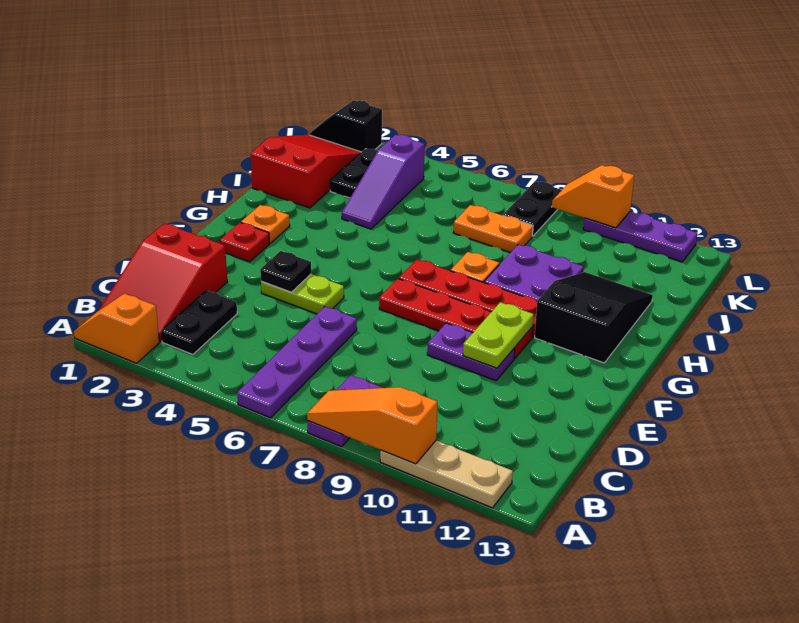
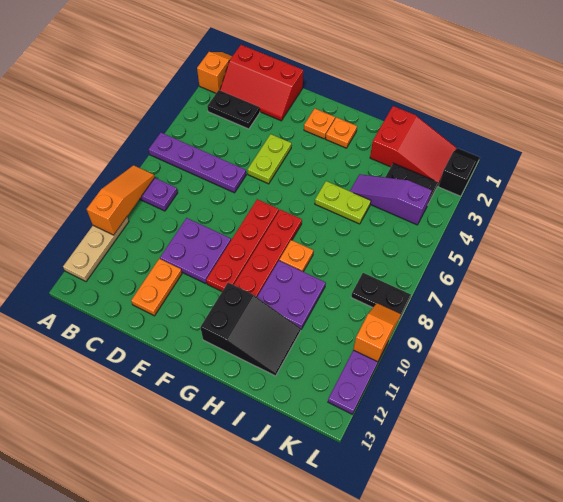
red 2x3 slope [99,223,227,342] -> red 2x3 slope turned to [220,45,303,121]
black 1x1 plate [260,251,311,292] -> none
purple 1x2 plate [427,323,515,381] -> purple 2x2 plate [160,218,231,284]
lime 1x2 plate [463,302,534,368] -> lime 1x2 plate moved to [315,181,371,224]
red 1x1 plate [220,223,269,262] -> orange 1x1 plate [304,108,335,139]
orange 1x2 plate [453,205,533,252] -> orange 1x2 plate moved to [131,259,182,316]

